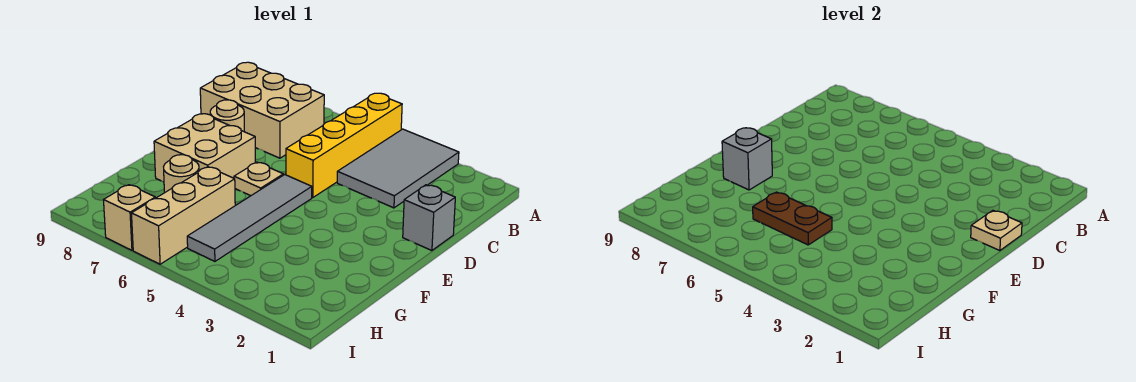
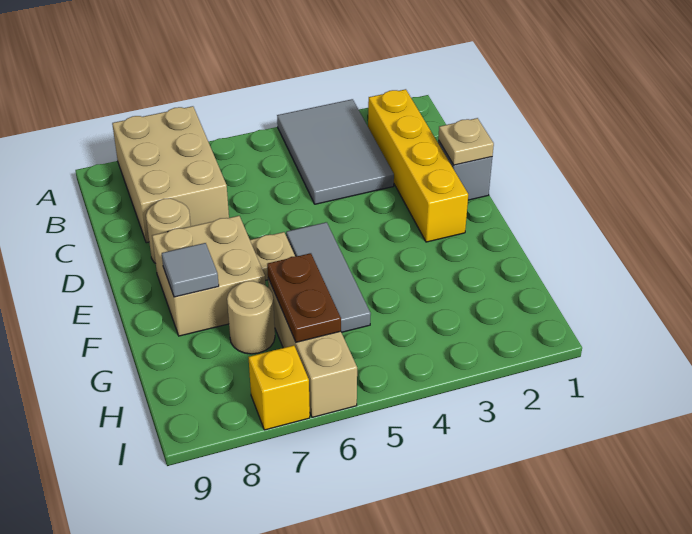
yellow 1x4 brick [286,93,402,198] -> yellow 1x4 brick moved to [368,89,468,242]
tan 2x3 brick [200,62,324,158] -> tan 2x3 brick turned to [112,106,229,243]
grey 1x4 tile [187,175,312,261] -> grey 1x3 tile [286,222,371,332]
grey 1x1 brick [722,128,772,190] -> grey 1x1 tile [162,243,219,297]
brown 1x2 plate [753,192,832,245] -> brown 1x2 plate turned to [267,253,341,342]
tan 1x1 brick [104,185,155,250] -> yellow 1x1 brick [249,345,310,430]

